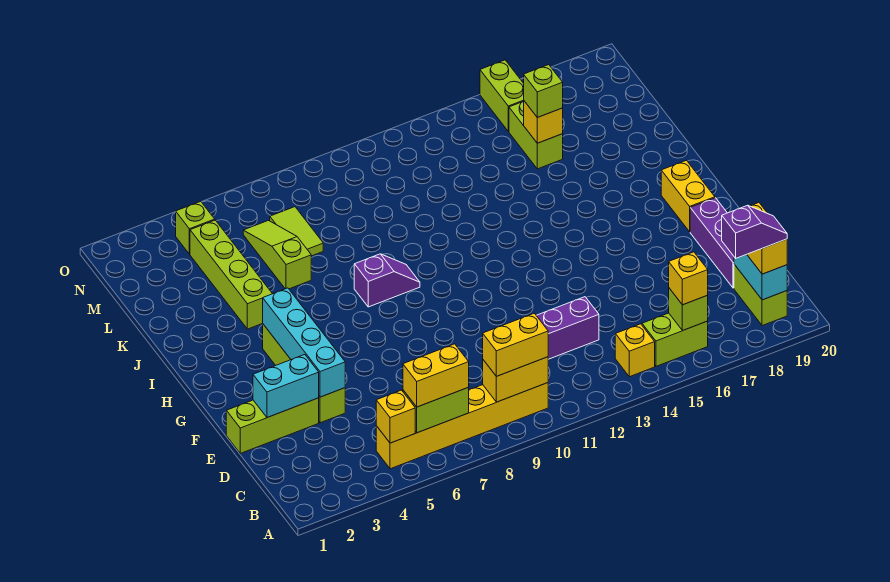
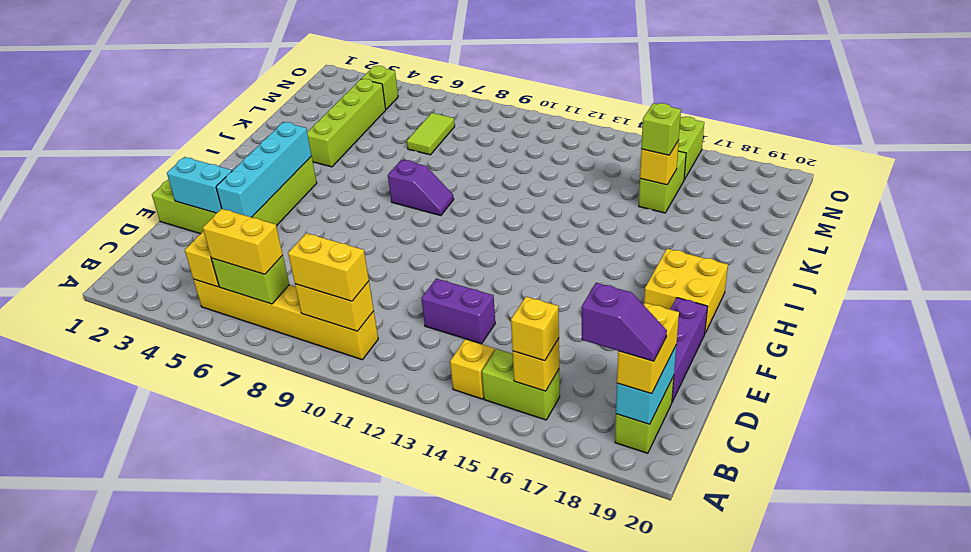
lime 1x1 brick [669,288,708,330] -> yellow 1x1 brick [513,338,559,391]
yellow 1x2 brick [661,160,715,232] -> yellow 2x2 brick [644,249,728,333]
lime 1x3 slope [243,221,311,289] -> none

